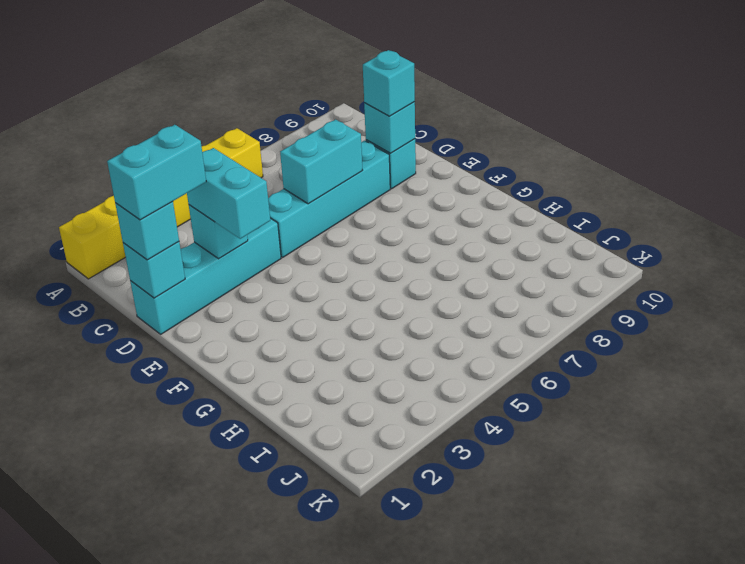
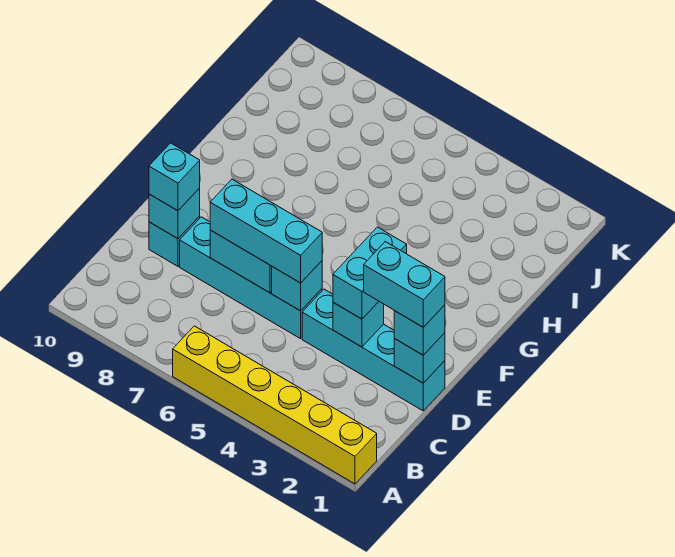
none -> cyan 1x1 brick [272,261,322,311]
none -> cyan 1x3 brick [210,179,322,283]

